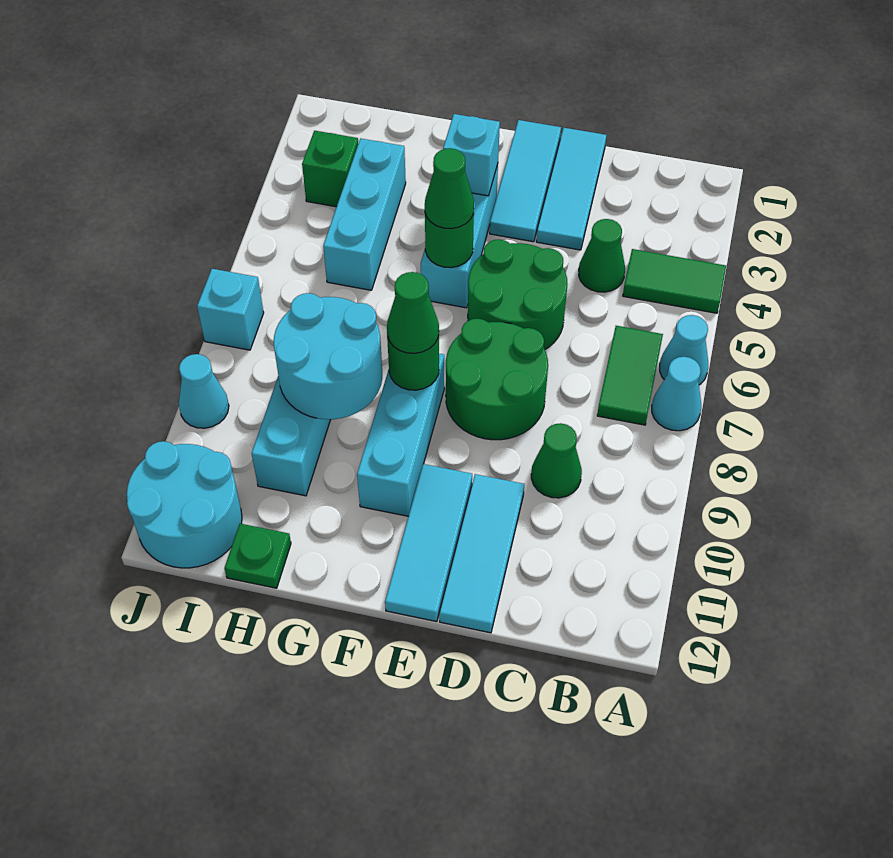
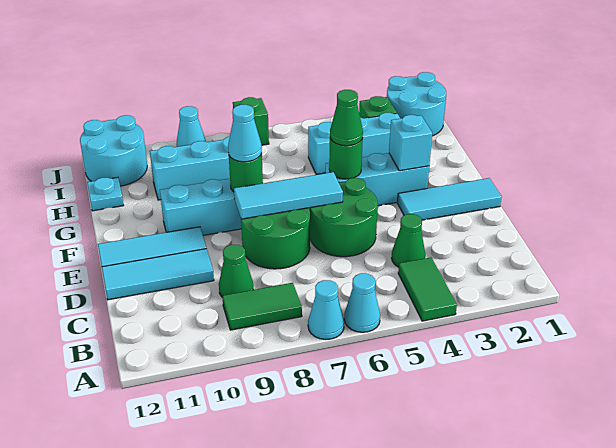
green 1x2 tile [597,326,663,425] -> green 1x2 tile moved to [222,283,302,330]
cyan 1x3 tile [536,128,606,250] -> cyan 1x3 tile moved to [234,172,343,219]
green 1x1 cone [387,272,439,353] -> cyan 1x1 cone [228,105,262,162]
cyan 2x2 round brick [274,293,382,419] -> cyan 2x2 round brick moved to [387,72,446,136]
green 1x1 plate [225,524,291,588] -> cyan 1x1 plate [87,177,124,211]
cyan 1x1 brick [197,269,264,350] -> green 1x1 brick [233,97,269,145]

